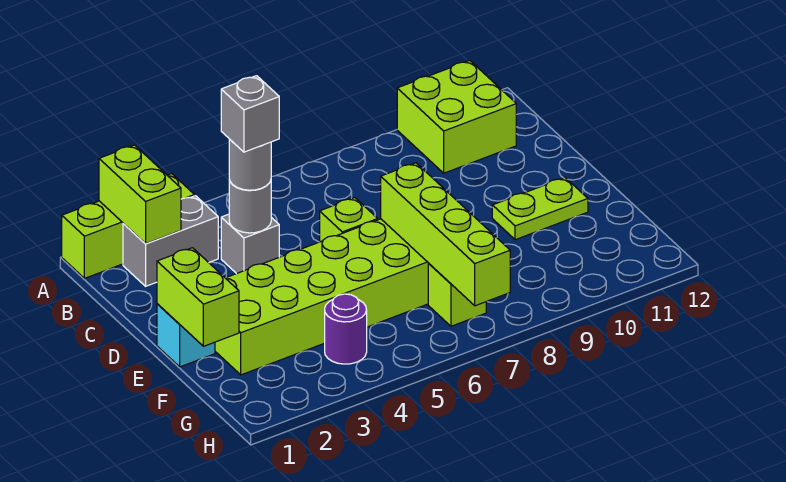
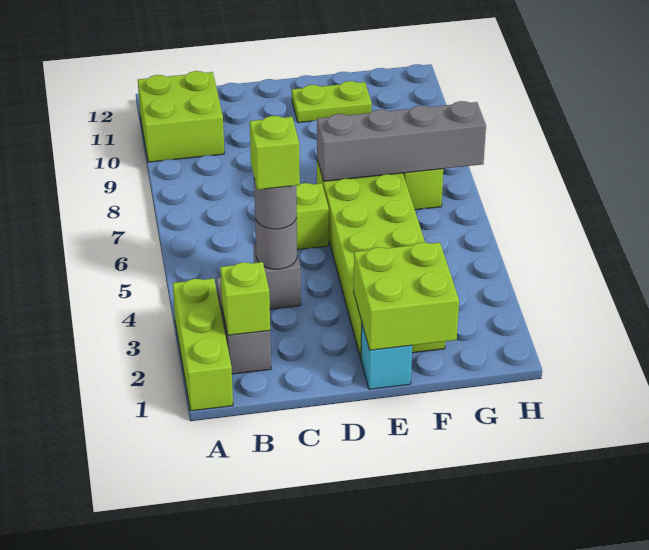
lime 1x2 brick [99,145,181,244] -> lime 1x1 brick [220,262,270,335]
grey 1x1 brick [221,76,279,152] -> lime 1x1 brick [250,116,300,190]
lime 1x2 brick [157,248,239,346] -> lime 2x2 brick [354,242,459,350]
lime 1x4 brick [381,163,510,306] -> grey 1x4 brick [317,101,486,181]
lime 1x2 plate [492,178,588,240] -> lime 1x2 plate turned to [292,81,372,123]
purple 1x1 round brick [325,294,367,364] -> none

